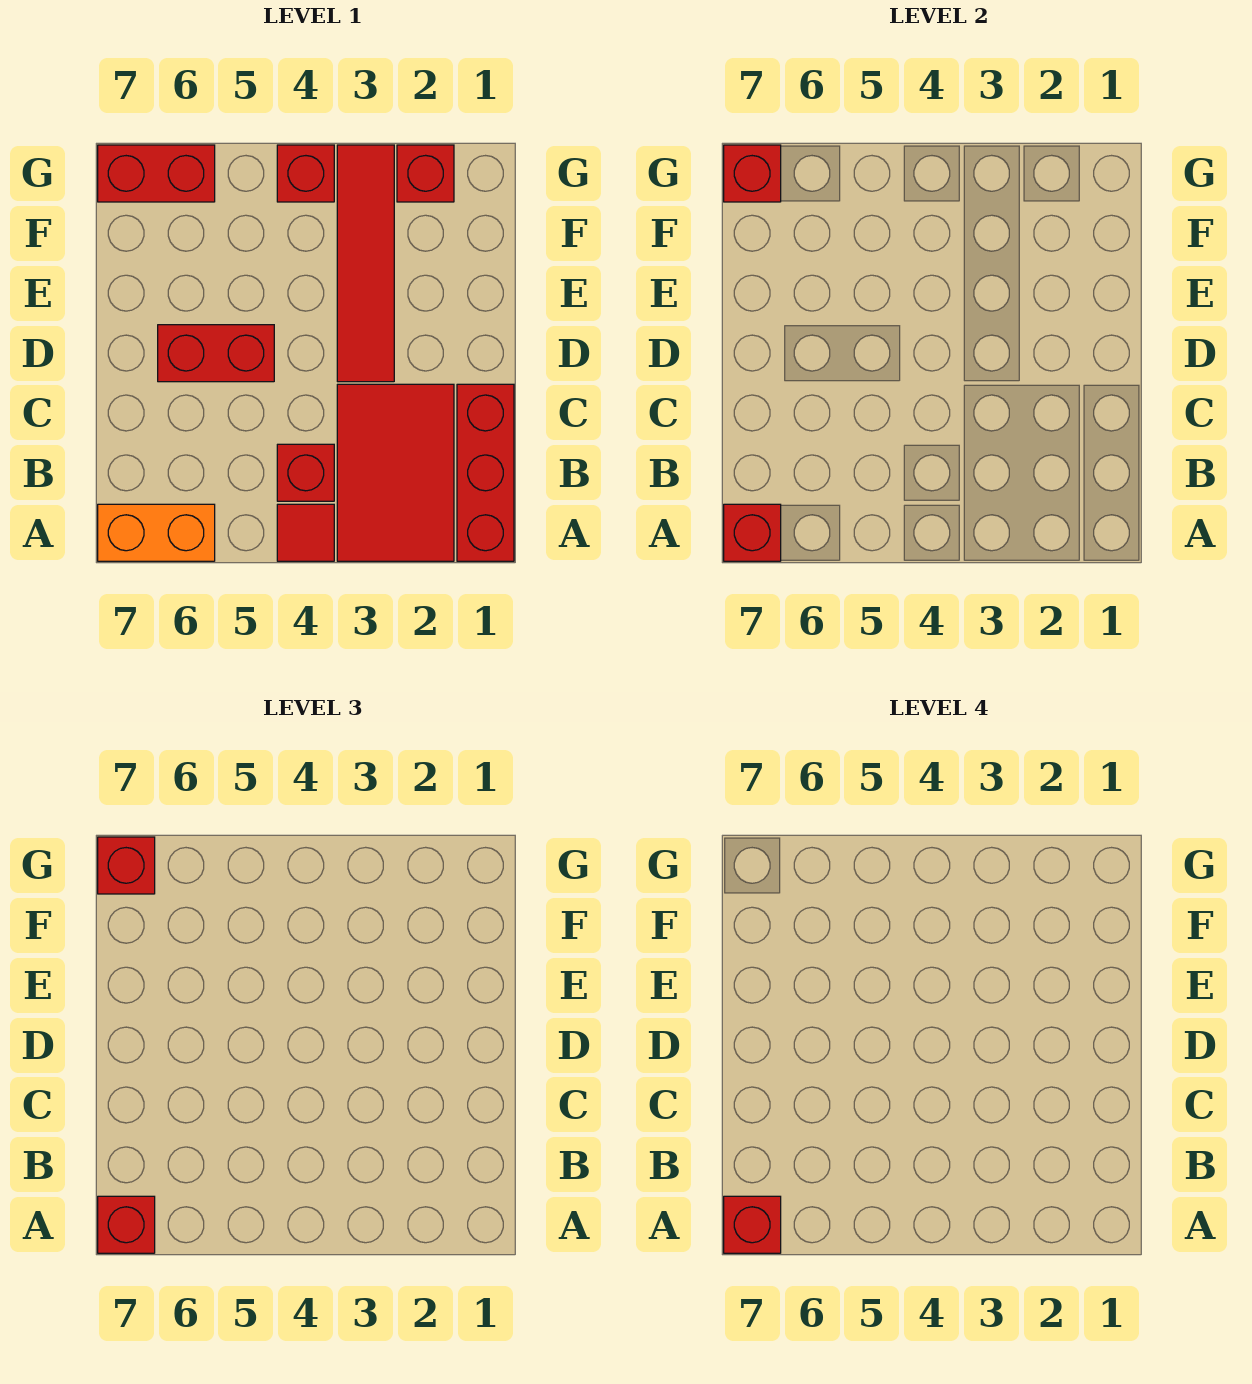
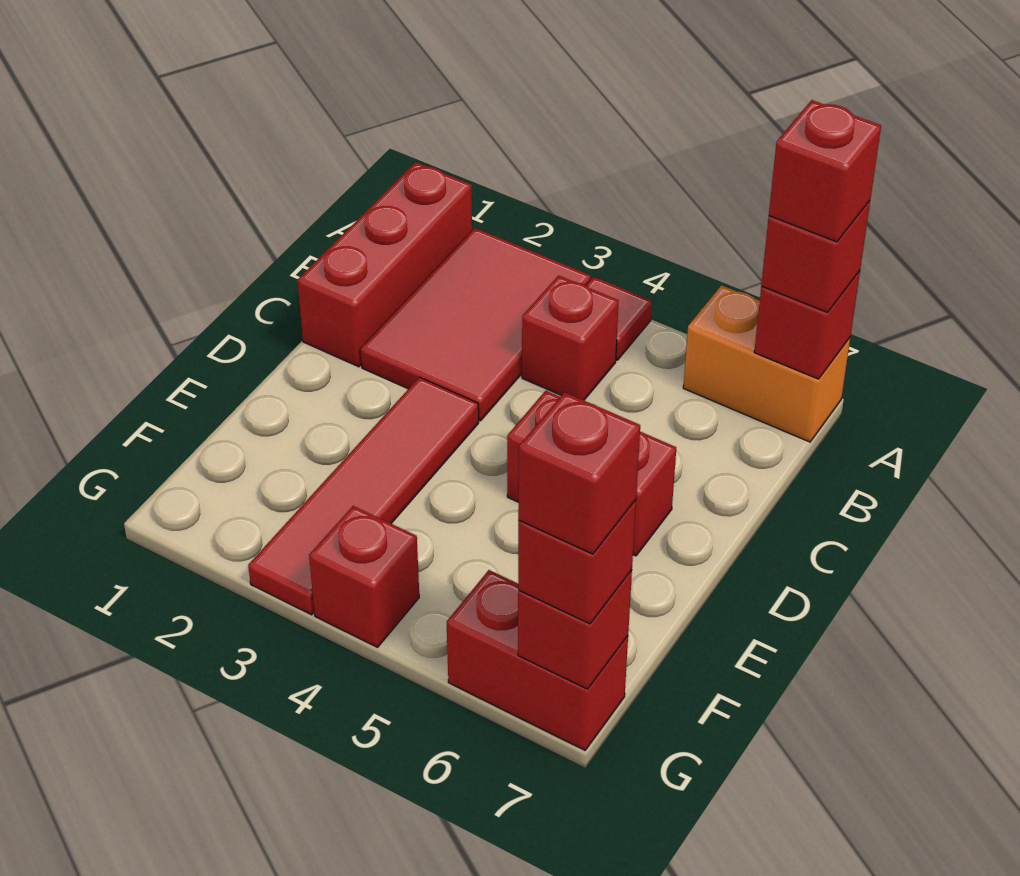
red 1x1 brick [397,145,454,202] -> red 1x1 brick moved to [518,392,640,554]

